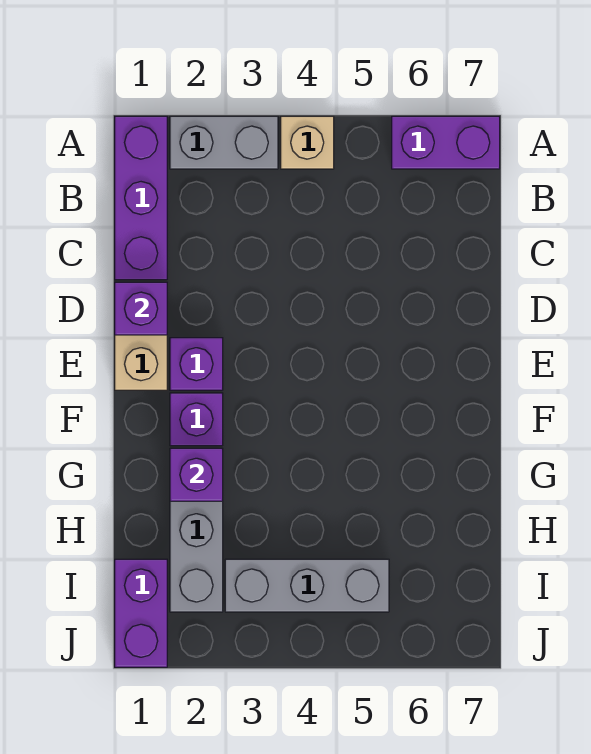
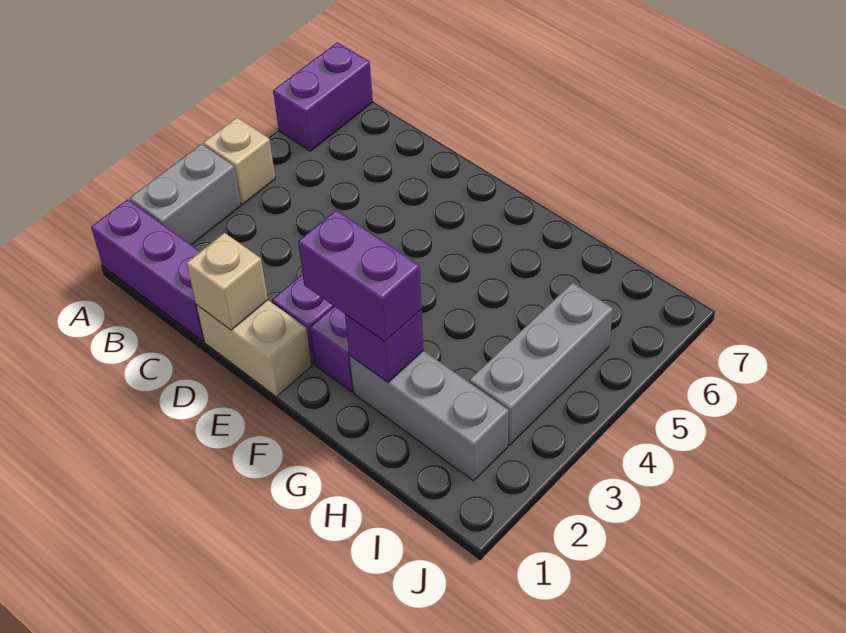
purple 1x1 brick [115,282,167,335] -> tan 1x1 brick [187,233,268,330]
purple 1x2 brick [115,559,167,667] -> purple 1x2 brick moved to [298,210,422,342]

